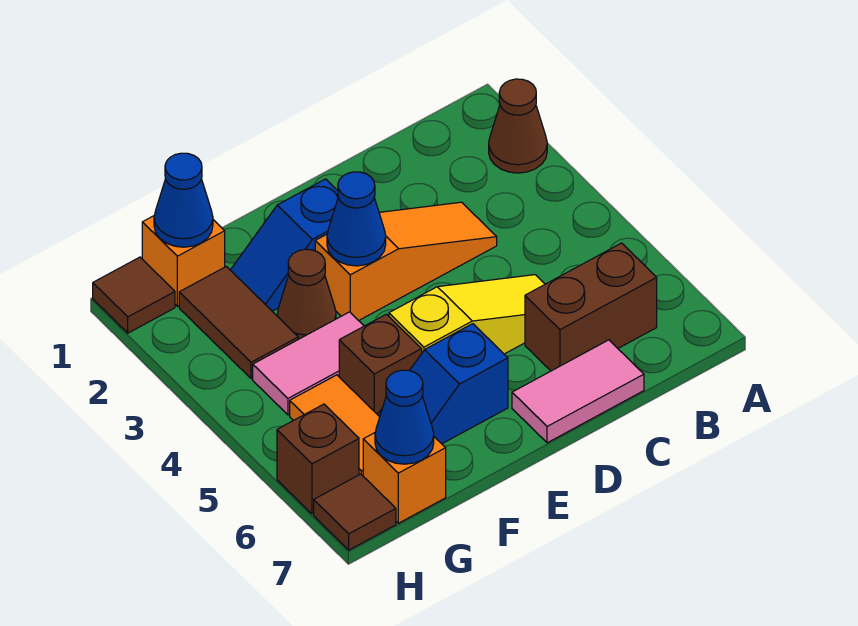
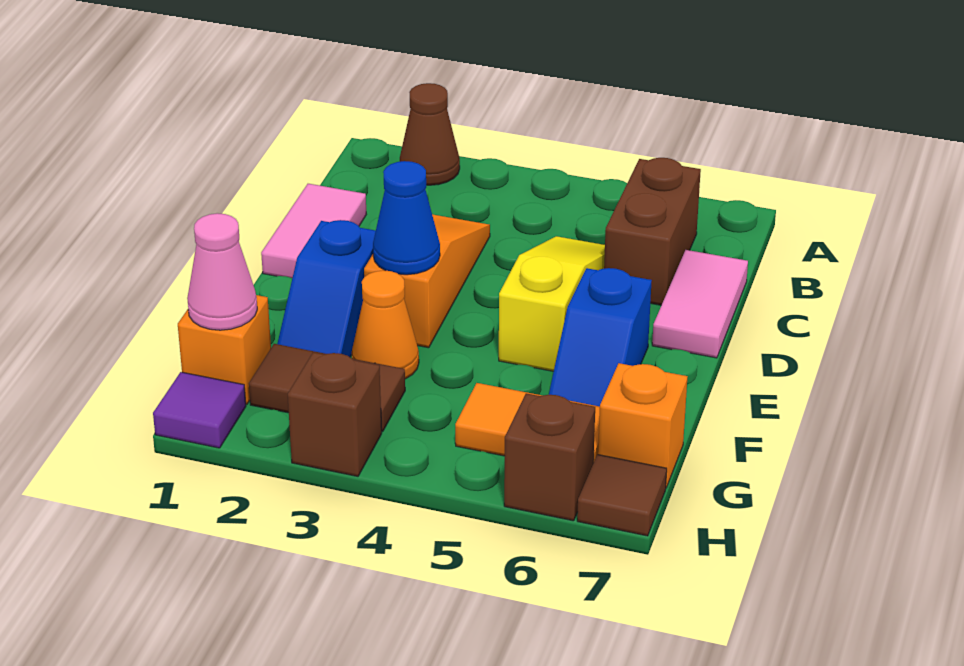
brown 1x1 cone [277,249,336,339] -> orange 1x1 cone [352,270,419,379]
pink 1x2 tile [253,312,364,415] -> pink 1x2 tile moved to [261,184,366,278]
brown 1x1 brick [339,314,422,415] -> brown 1x1 brick moved to [288,352,382,476]
blue 1x1 cone [154,153,213,247] -> pink 1x1 cone [187,213,257,330]
blue 1x1 cone [375,370,434,464] -> none
brown 1x1 tile [93,257,175,333] -> purple 1x1 tile [153,372,246,448]

